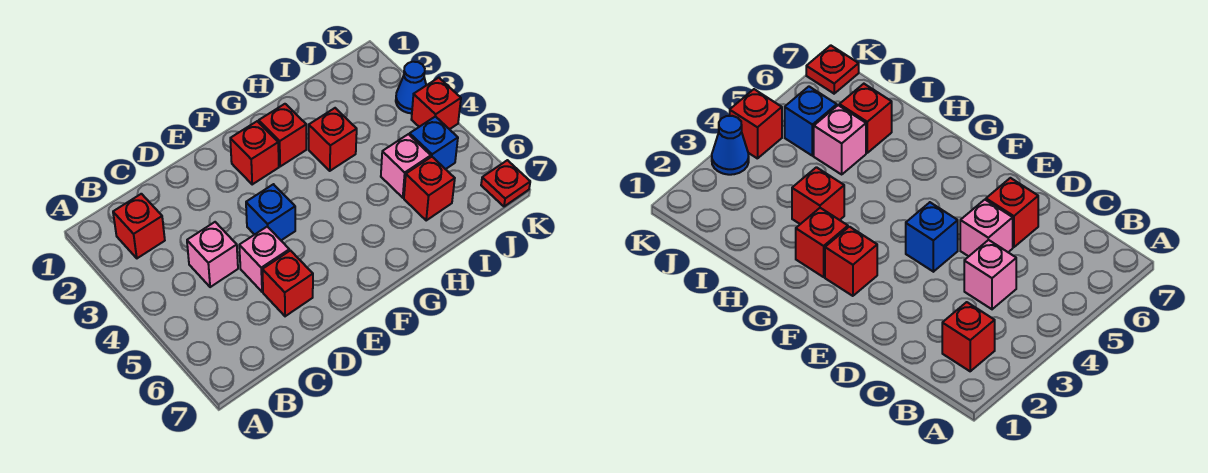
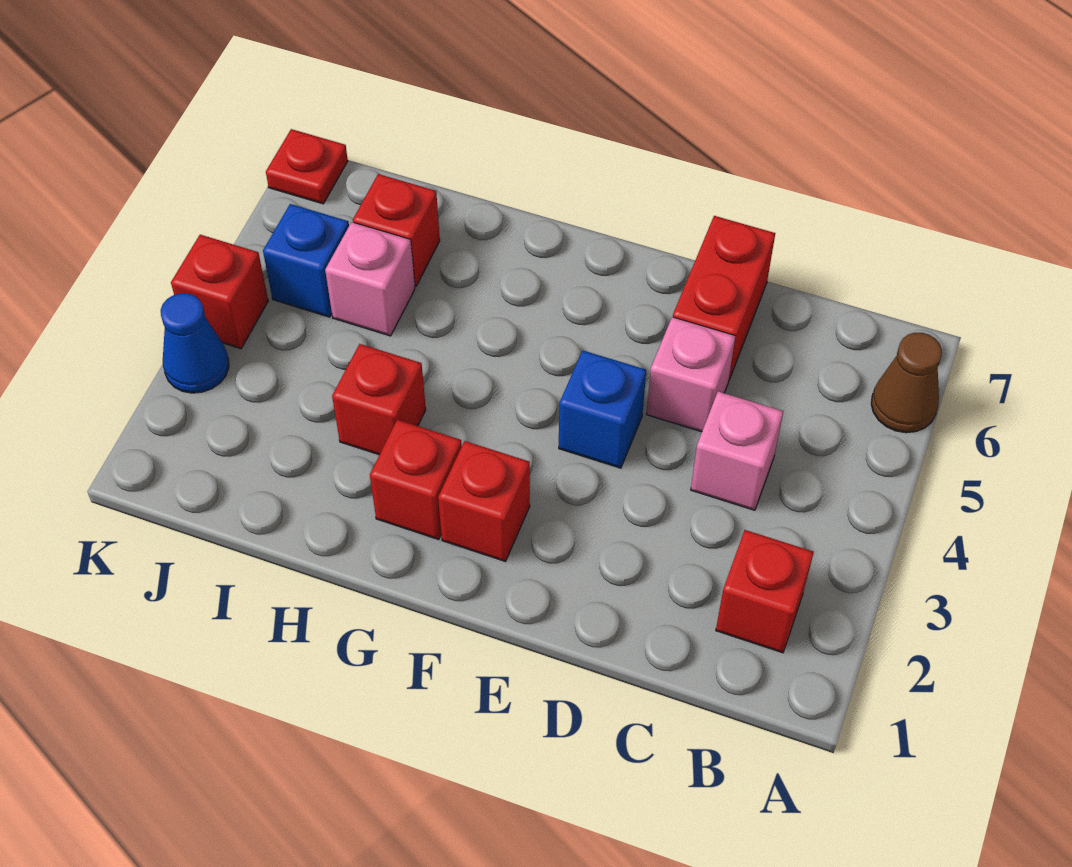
none -> brown 1x1 cone [871,333,942,433]
red 1x1 brick [262,251,313,316] -> red 1x2 brick [673,216,775,380]

